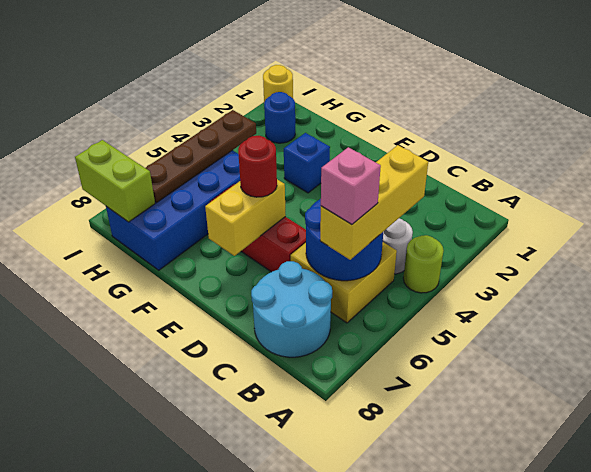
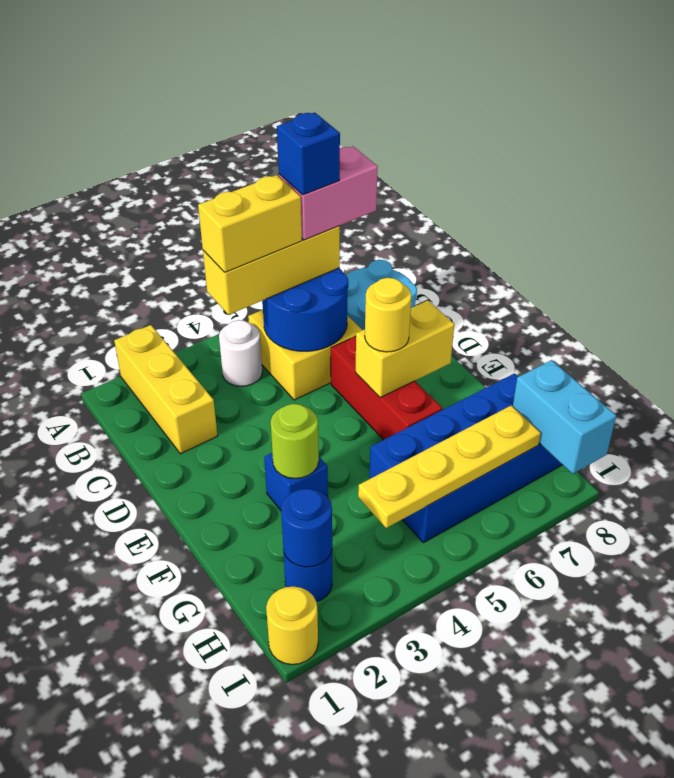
none -> yellow 1x3 brick [114,325,218,454]
lime 1x1 round brick [403,235,444,293] -> lime 1x1 round brick moved to [271,404,319,479]
none -> yellow 1x2 brick [198,175,302,272]
pink 1x1 brick [321,147,381,225] -> pink 1x2 brick [279,146,378,240]
none -> blue 1x1 brick [277,113,340,195]
red 1x1 round brick [238,136,277,197] -> yellow 1x1 round brick [365,278,411,352]
none -> blue 1x1 round brick [281,489,332,567]
brown 1x4 plate [146,110,256,203] -> yellow 1x4 plate [358,406,541,528]
lime 1x2 brick [75,140,155,222] -> cyan 1x2 brick [513,360,616,474]

